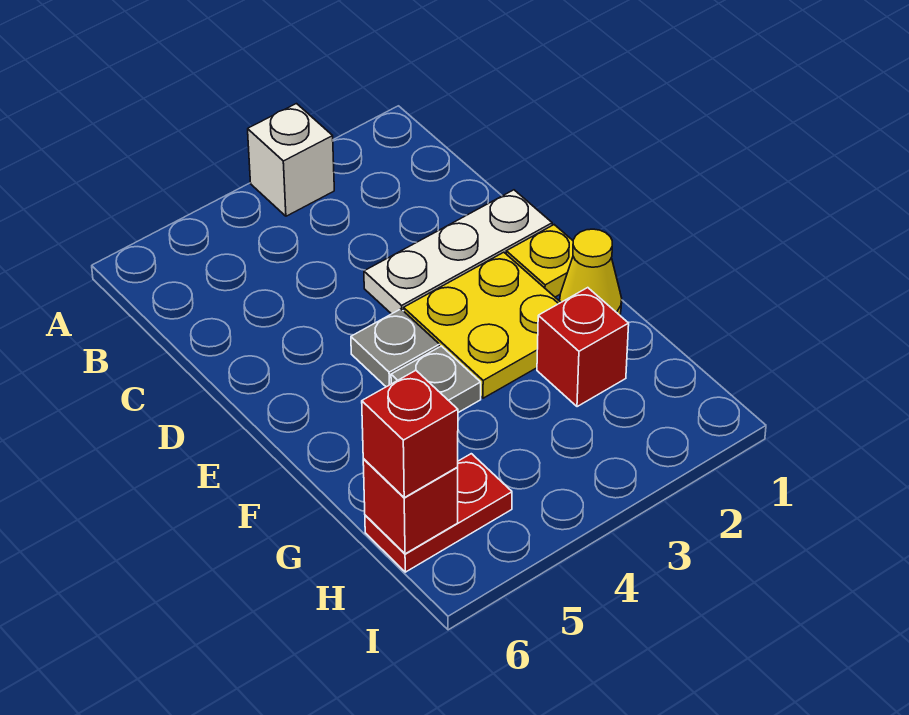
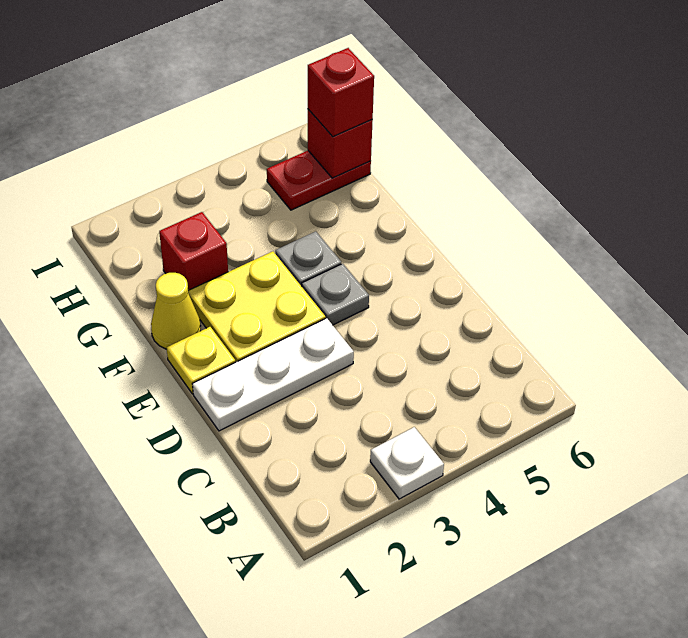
white 1x1 brick [248,104,334,216] -> white 1x1 plate [370,427,444,499]

